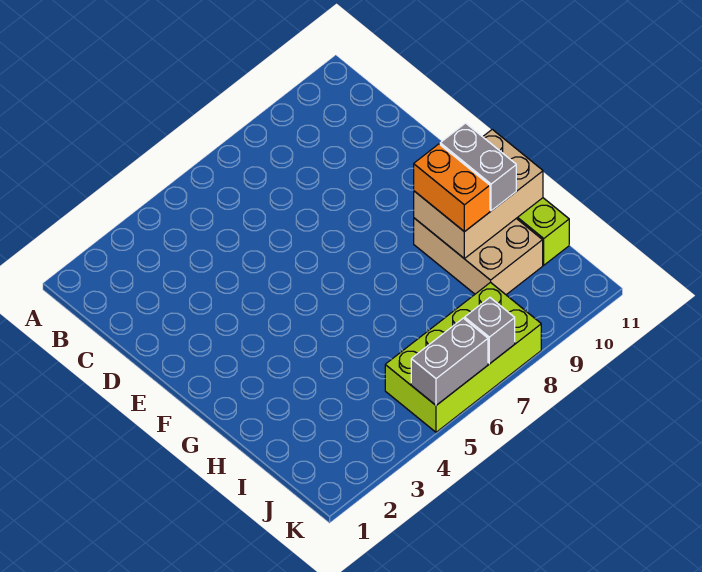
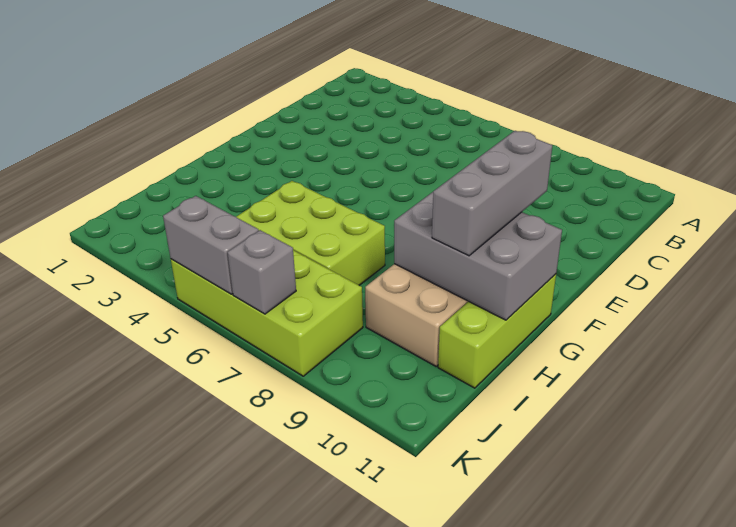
tan 2x3 brick [414,129,543,259] -> grey 2x3 brick [394,192,562,320]
orange 1x2 brick [414,144,490,232] -> none
grey 1x2 brick [440,123,516,211] -> grey 1x3 brick [432,131,552,256]
none -> lime 2x3 brick [236,181,385,285]

